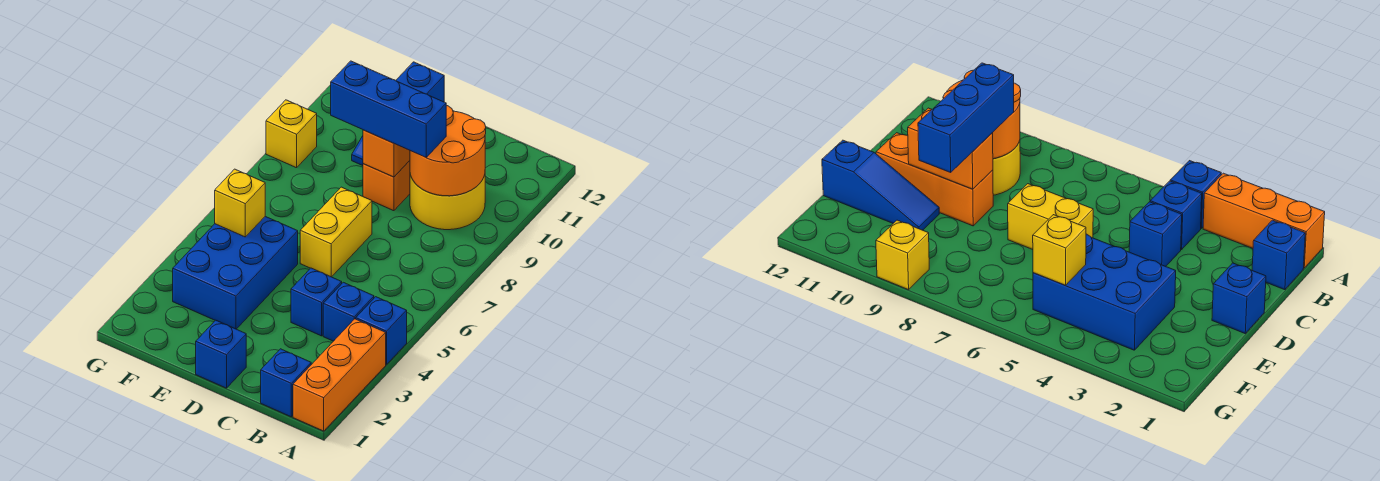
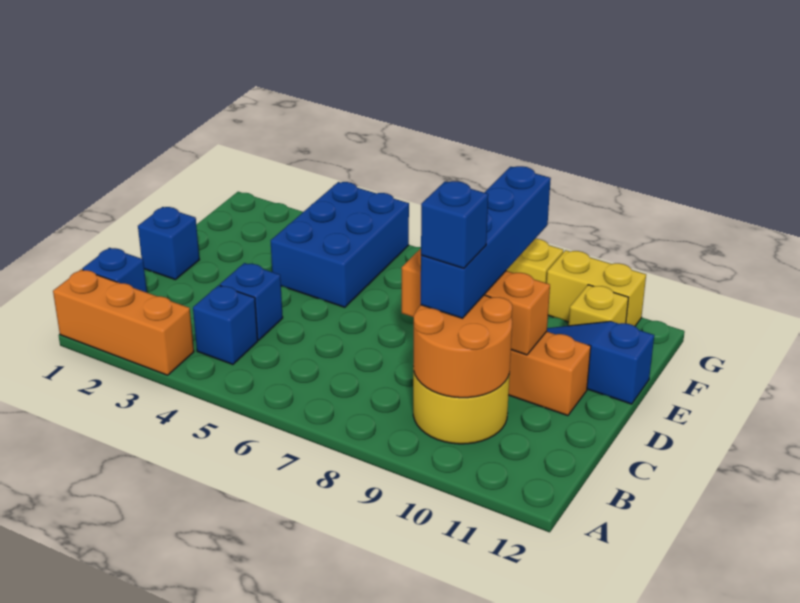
blue 1x1 brick [356,297,407,365] -> blue 1x1 brick moved to [421,181,488,268]
blue 1x3 brick [331,61,446,158] -> blue 1x4 brick [421,166,551,318]
yellow 1x2 brick [300,187,372,277] -> yellow 1x2 brick moved to [547,250,646,326]
orange 1x2 brick [363,130,410,177] -> orange 1x3 brick [402,249,550,355]
blue 2x3 brick [173,216,298,329] -> blue 2x3 brick turned to [271,182,409,307]
yellow 1x1 brick [215,169,265,237] -> yellow 1x1 brick moved to [568,285,629,326]

